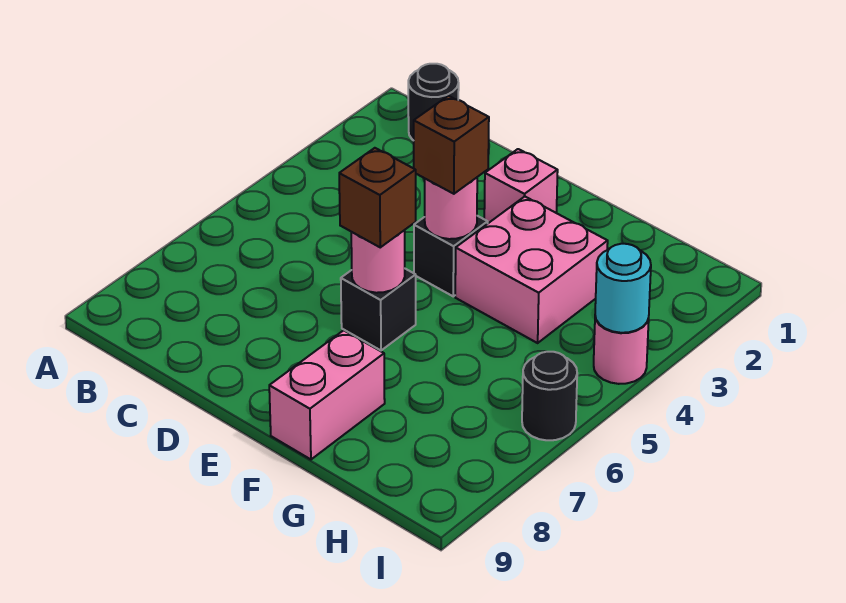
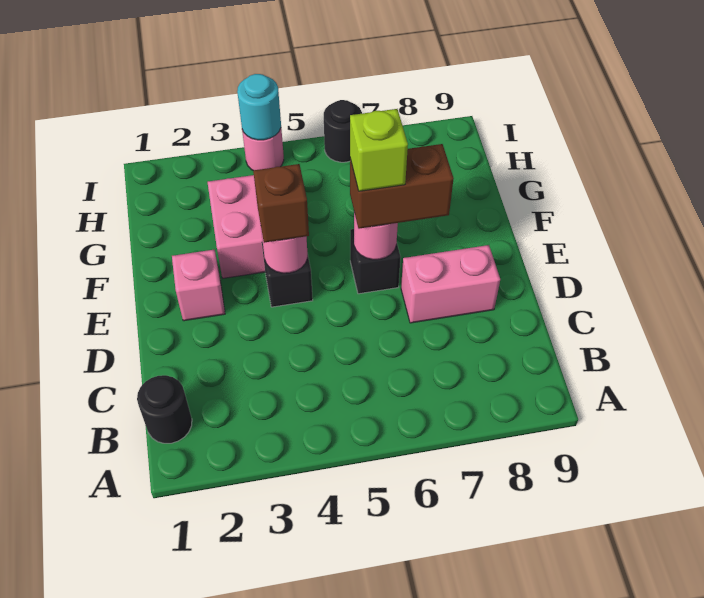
brown 1x1 brick [339,148,416,247] -> brown 1x2 brick [350,144,454,229]
none -> lime 1x1 brick [350,109,408,191]
pink 1x2 brick [269,330,385,459] -> pink 1x2 brick moved to [401,245,500,323]

